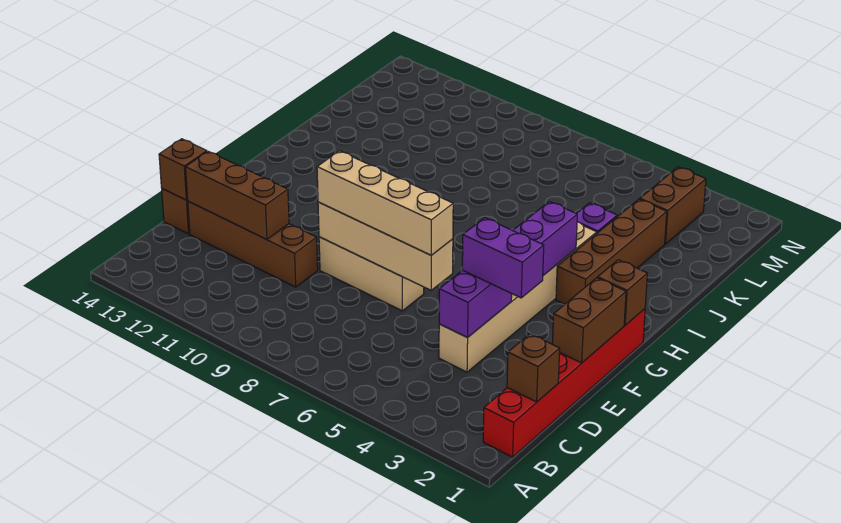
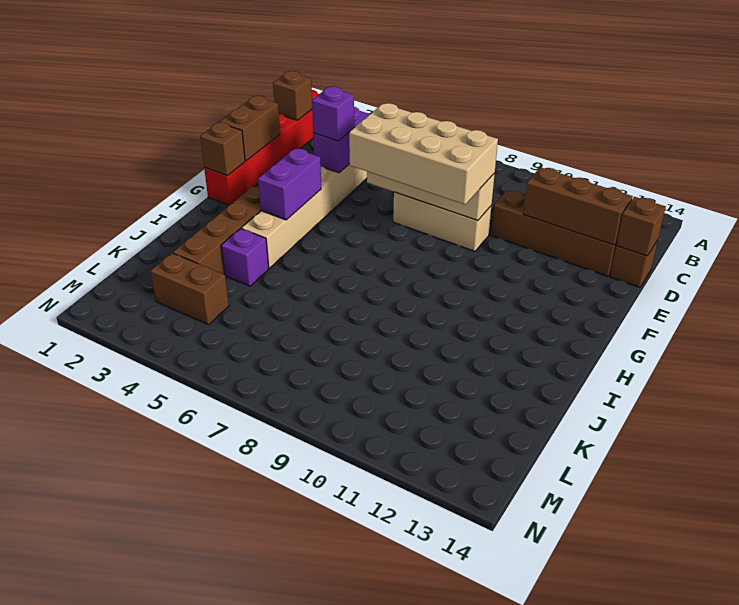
purple 1x2 brick [462,218,544,298] -> purple 1x1 brick [312,86,354,141]
tan 1x4 brick [317,151,453,255] -> tan 2x4 brick [349,103,498,204]
brown 1x2 brick [640,167,706,244] -> brown 1x2 brick turned to [151,253,229,325]

